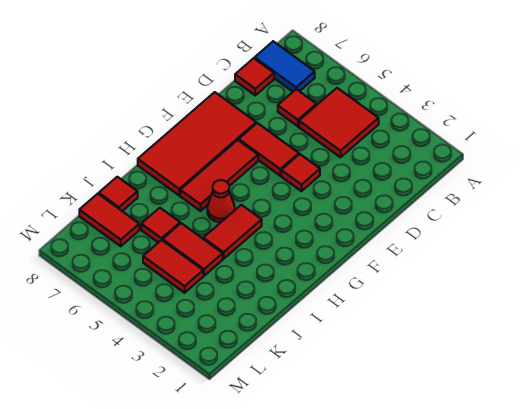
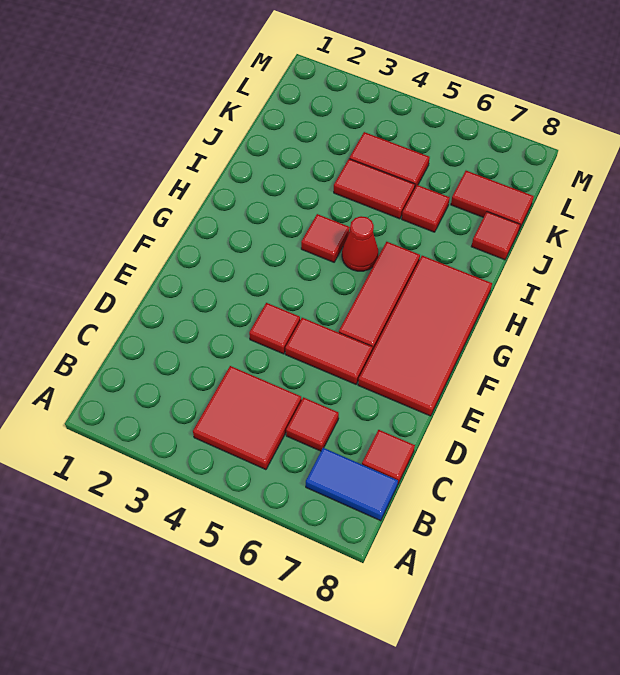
red 1x2 tile [203,205,262,259] -> red 1x1 tile [301,214,350,262]

